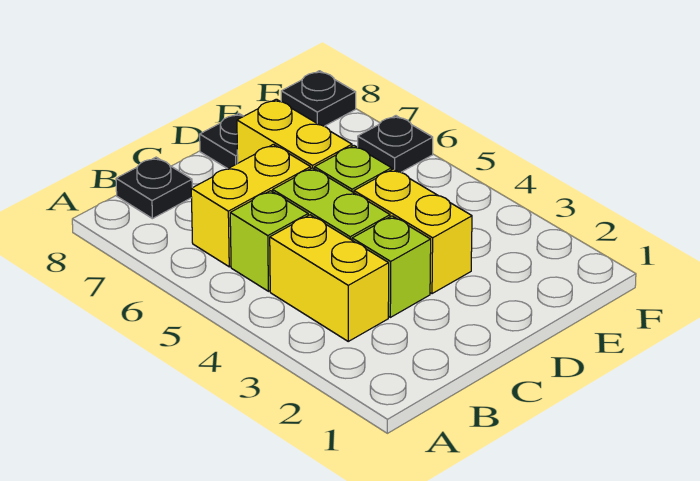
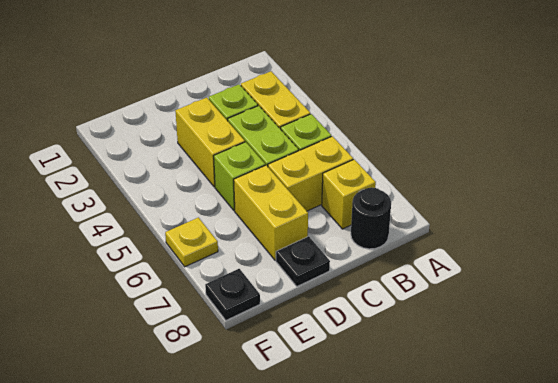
none -> yellow 1x1 brick [322,159,376,229]
black 1x1 plate [116,157,192,219] -> black 1x1 round brick [351,187,391,249]
black 1x1 plate [358,116,433,172] -> yellow 1x1 plate [165,218,218,267]

